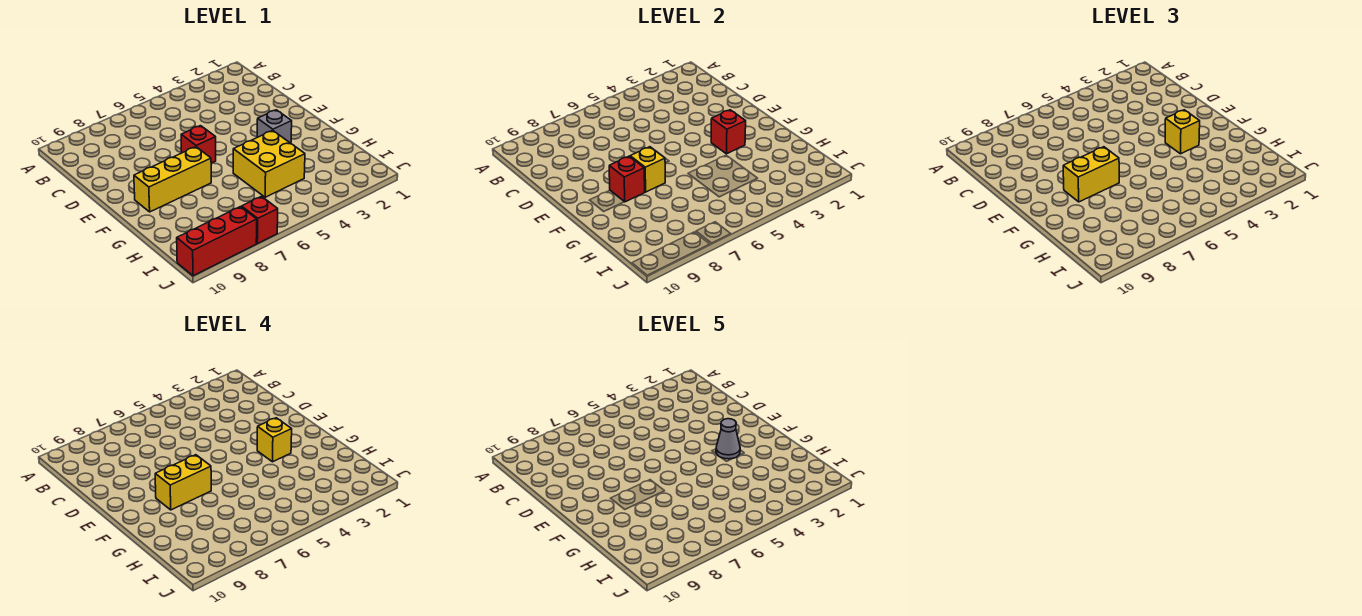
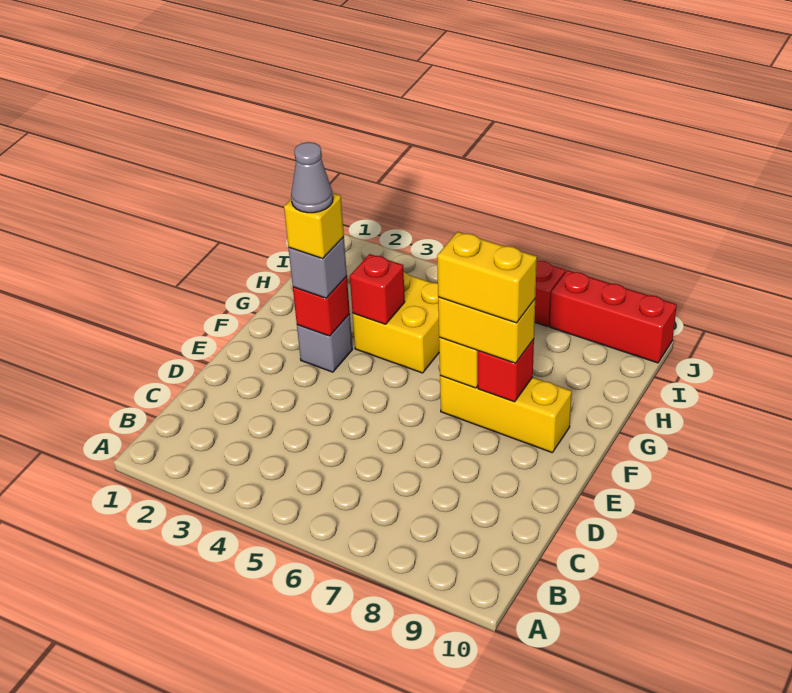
red 1x1 brick [181,126,216,163] -> red 1x1 brick moved to [350,254,405,324]
yellow 1x1 brick [1165,110,1200,154] -> grey 1x1 brick [288,237,347,298]

